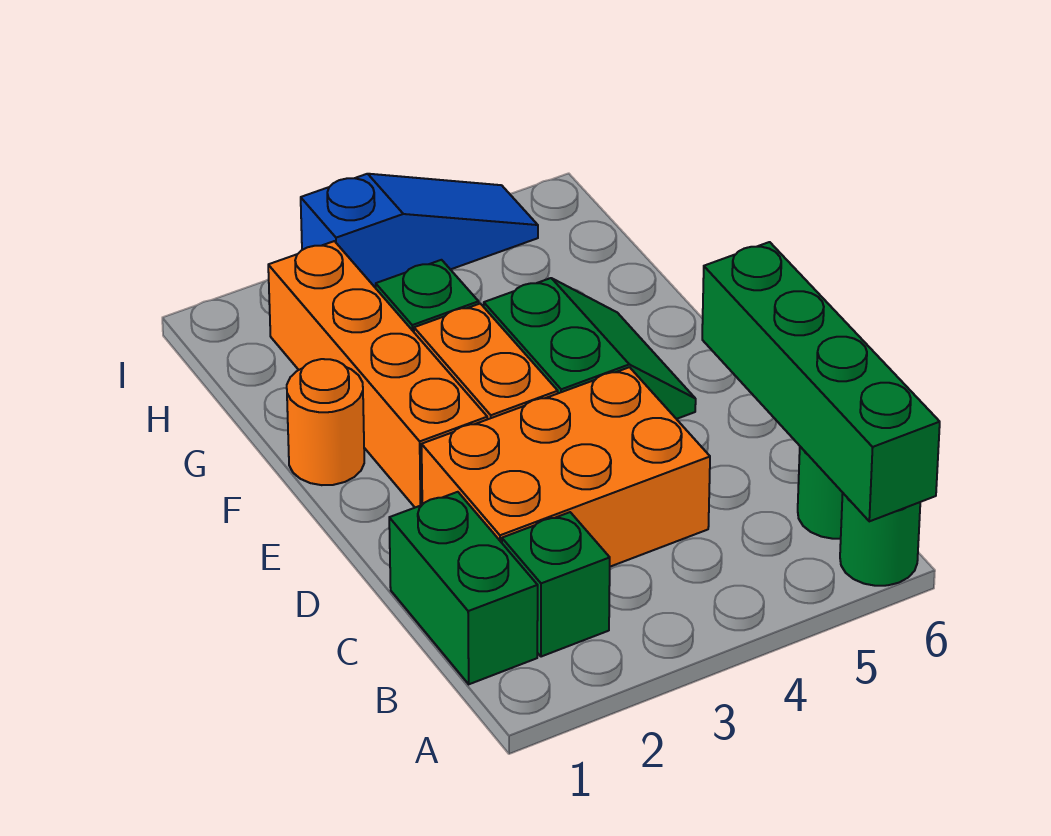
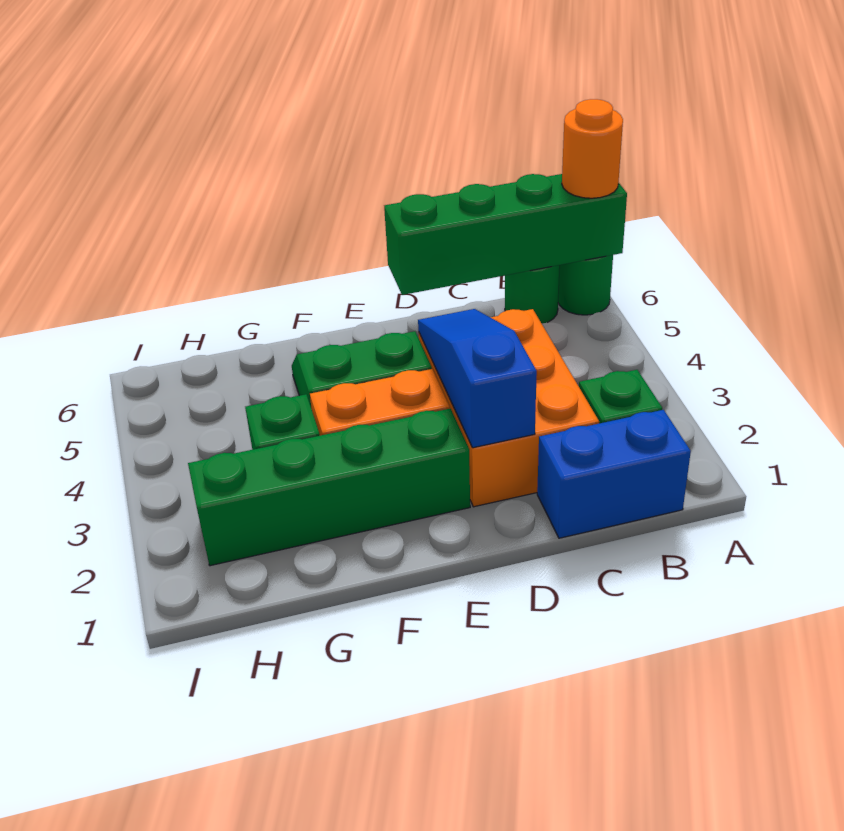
green 1x2 brick [389,492,538,684] -> blue 1x2 brick [537,410,691,538]
orange 1x4 brick [268,241,487,507] -> green 1x4 brick [188,409,470,566]
orange 1x1 round brick [287,359,364,485] -> orange 1x1 round brick moved to [562,99,623,198]
blue 1x3 slope [301,174,538,288] -> blue 1x3 slope moved to [418,309,537,448]

